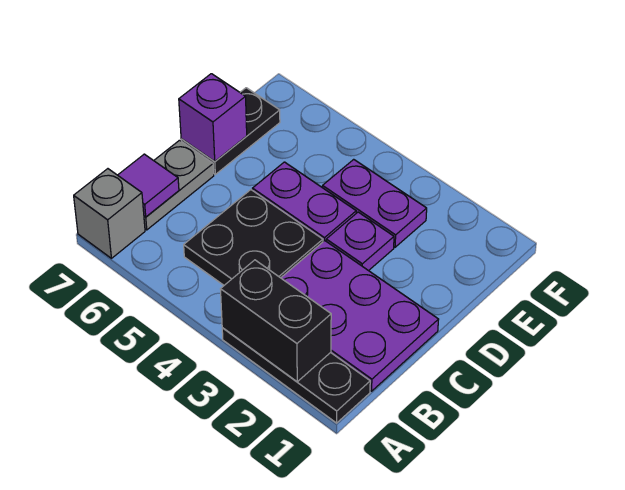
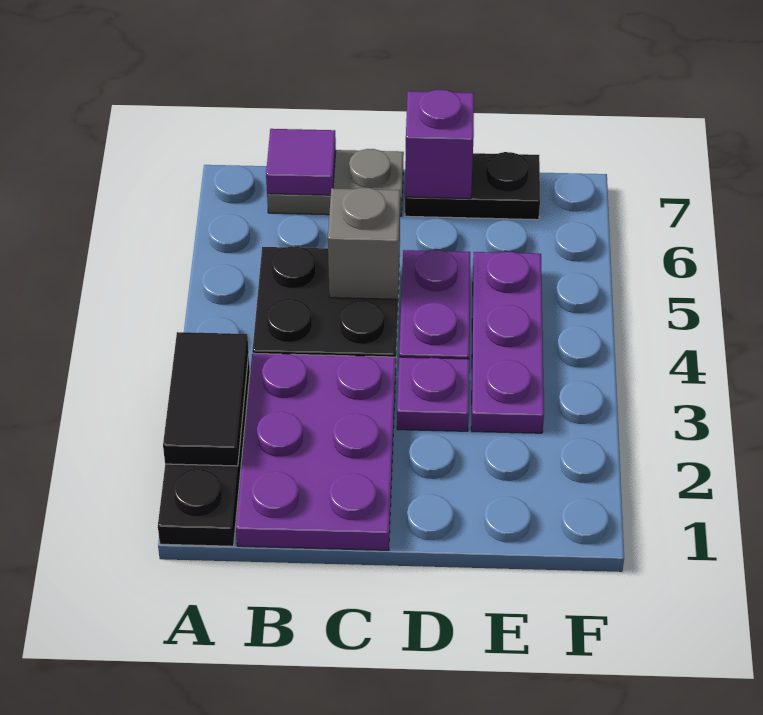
black 1x2 brick [221,260,331,382] -> black 1x2 tile [163,332,249,466]
grey 1x1 brick [74,169,145,258] -> grey 1x1 brick moved to [328,188,400,299]
purple 1x2 plate [322,159,427,247] -> purple 1x3 plate [471,252,544,433]

